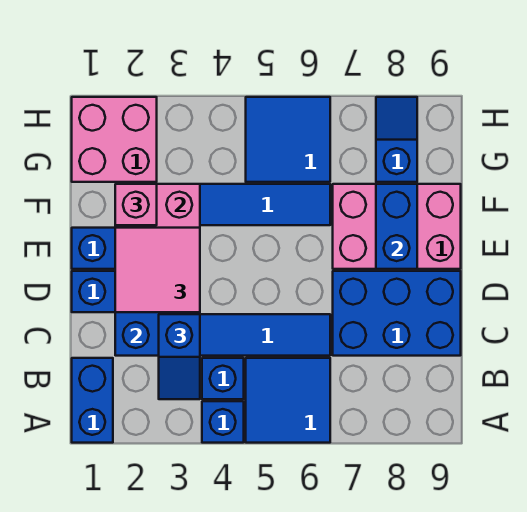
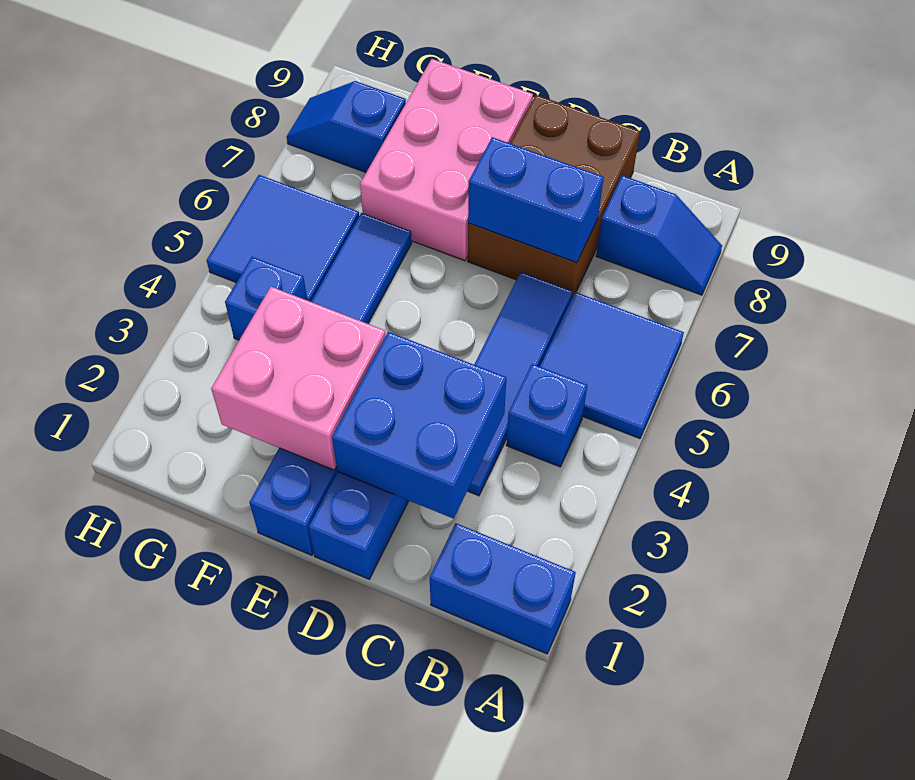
blue 1x1 brick [202,401,244,443] -> blue 1x1 brick moved to [225,257,307,340]
blue 1x2 slope [159,314,200,399] -> blue 1x2 slope moved to [596,175,722,295]
blue 2x3 brick [333,271,461,356] -> brown 2x3 brick [468,95,640,298]
pink 2x2 tile [115,228,200,312] -> none
blue 1x2 brick [376,184,417,269] -> blue 1x2 brick moved to [468,137,604,263]
pink 1x1 brick [115,184,157,225] -> none
pink 2x2 brick [72,97,157,182] -> none

